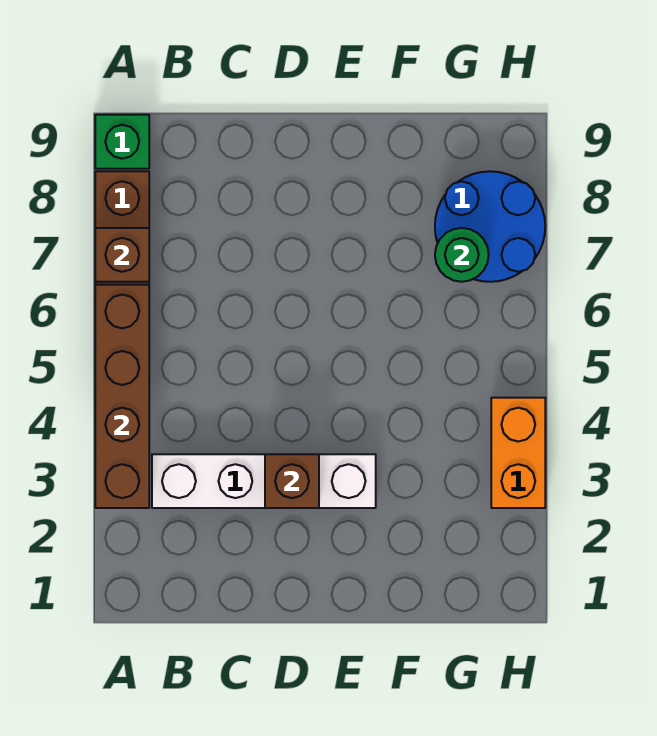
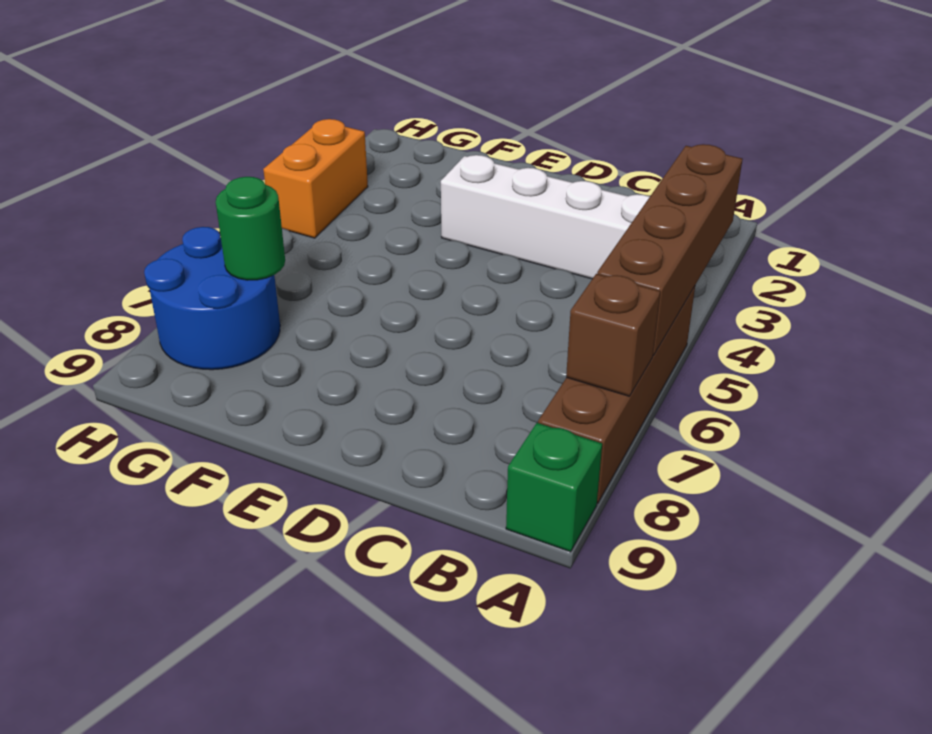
brown 1x1 brick [265,454,319,508] -> none

